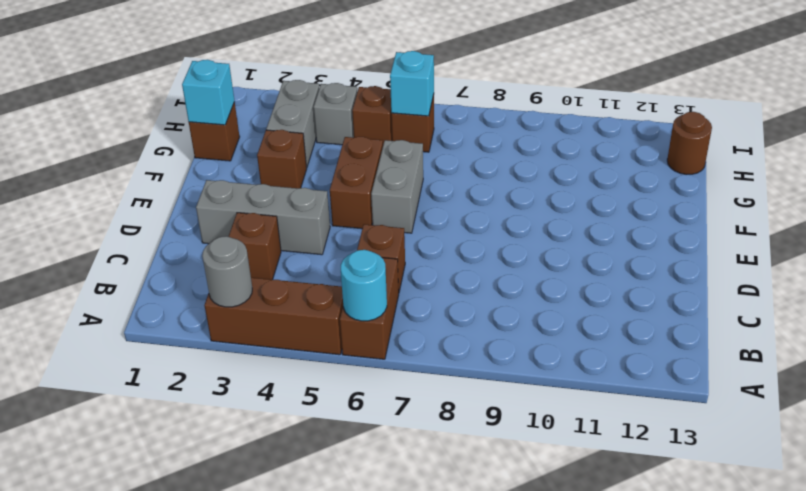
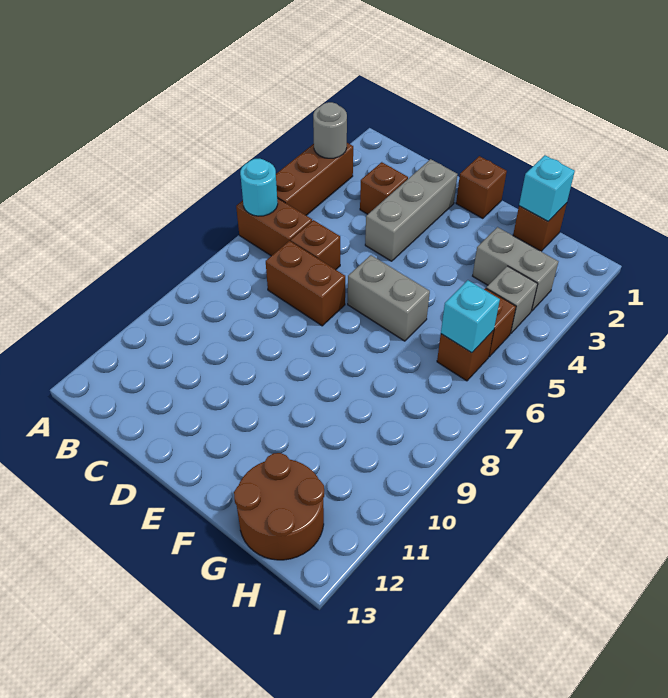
brown 1x2 brick [330,137,383,229] -> brown 1x2 brick moved to [266,241,345,326]
brown 1x1 brick [257,130,307,188] -> brown 1x1 brick moved to [456,156,507,218]
brown 1x1 round brick [667,112,712,175] -> brown 2x2 round brick [234,453,324,560]

